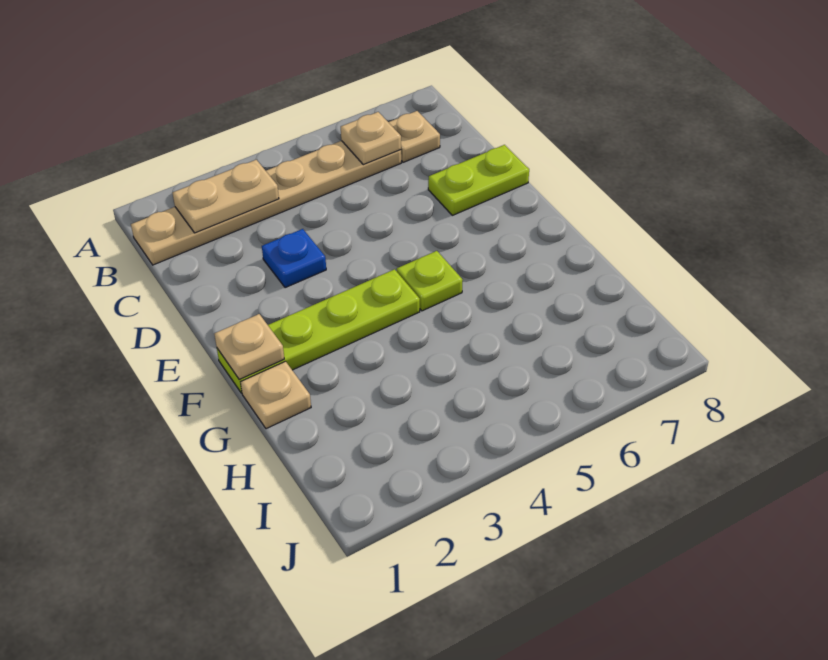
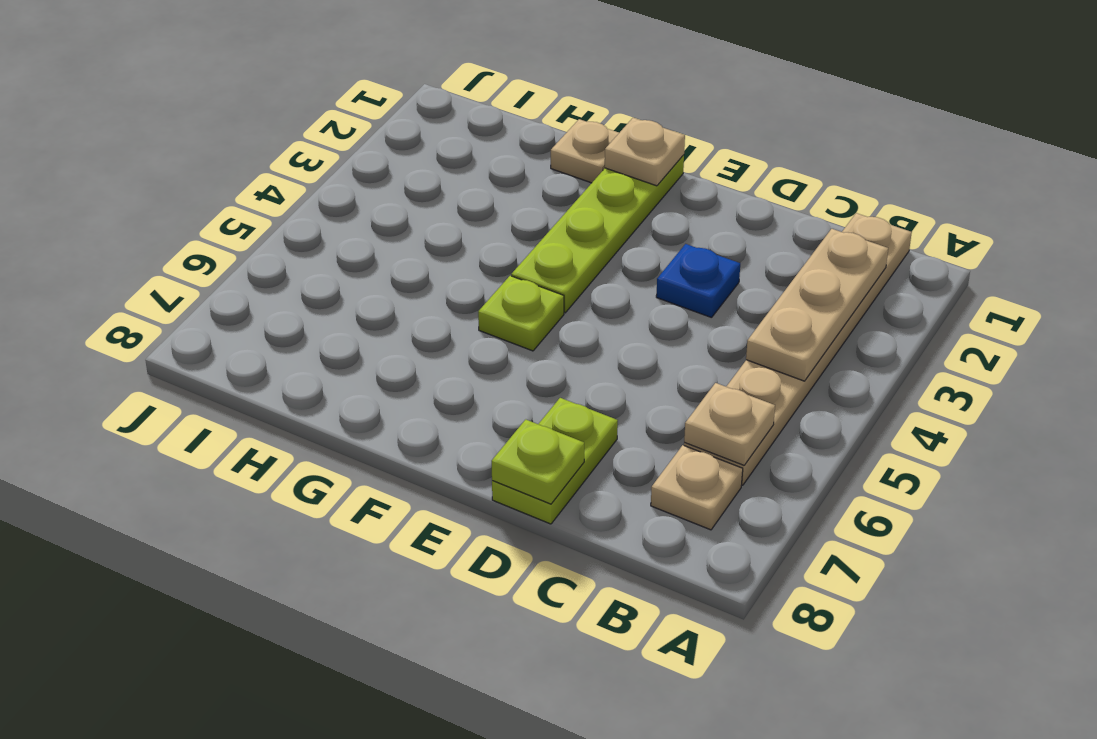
tan 1x2 plate [172,160,279,233] -> tan 1x3 plate [746,229,888,381]
none -> lime 1x1 plate [492,419,584,504]

